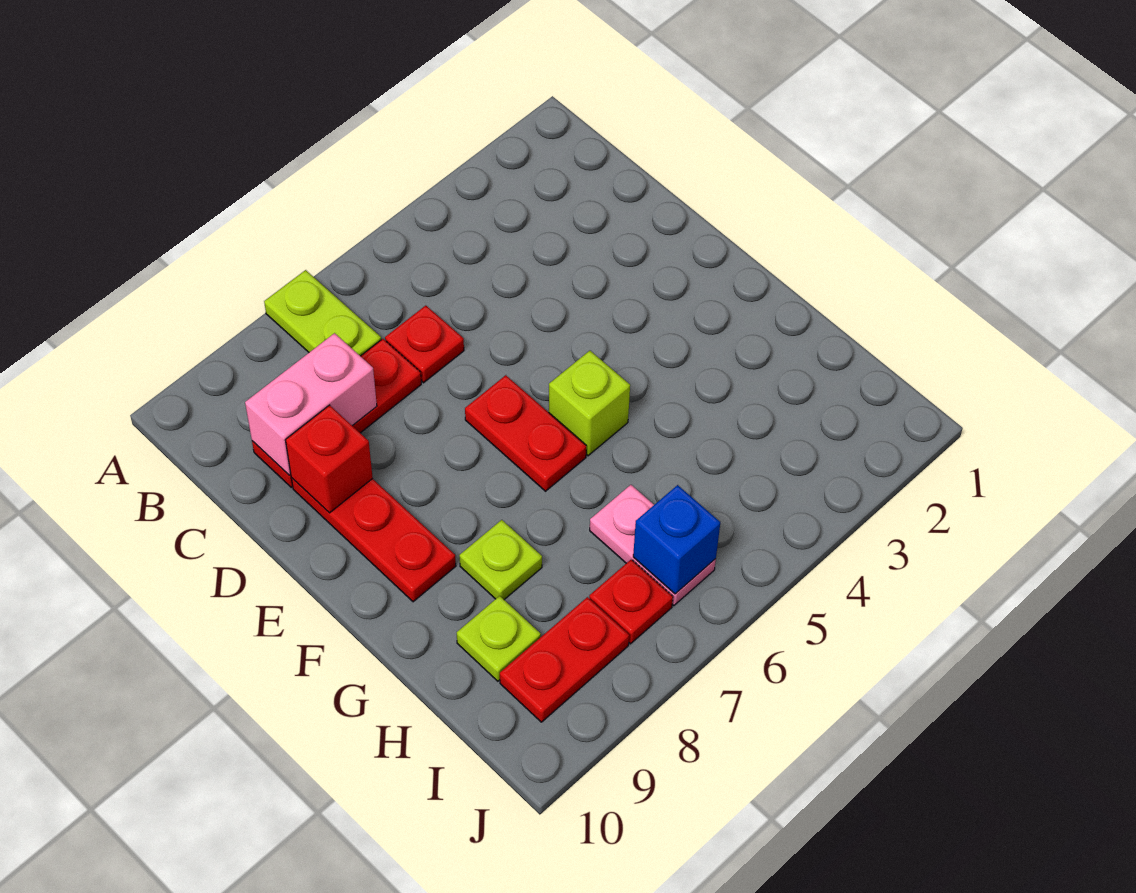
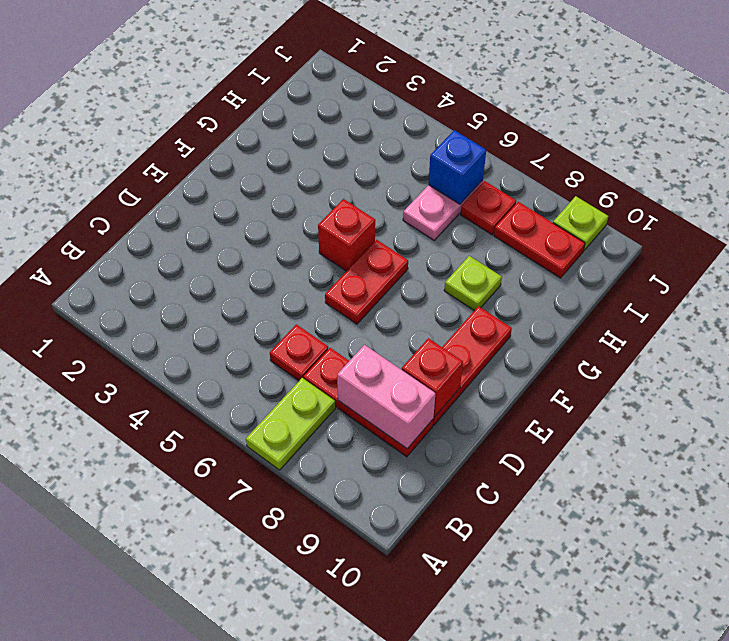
lime 1x1 brick [549,351,630,456] -> red 1x1 brick [318,199,375,271]
lime 1x1 plate [457,596,541,681] -> lime 1x1 plate moved to [553,196,608,250]

